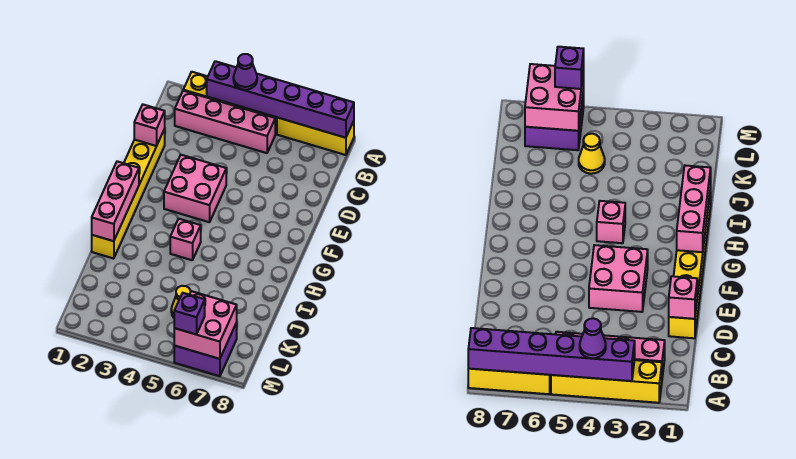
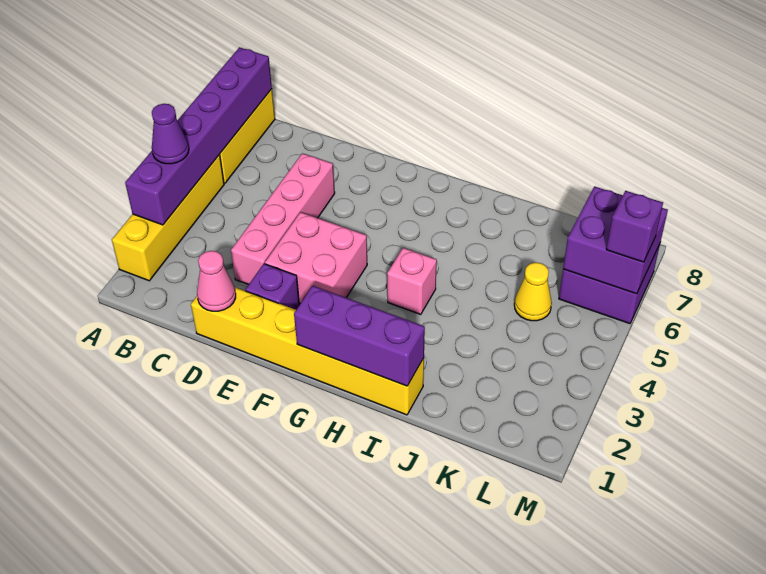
pink 1x4 brick [175,91,275,153] -> pink 1x4 brick moved to [231,153,335,285]
pink 1x1 brick [134,105,165,146] -> pink 1x1 cone [197,251,236,311]
none -> purple 1x1 brick [246,264,299,310]
pink 1x3 brick [92,161,139,241] -> purple 1x3 brick [294,286,425,386]
pink 2x2 brick [174,291,237,359] -> purple 2x2 brick [563,186,668,294]

